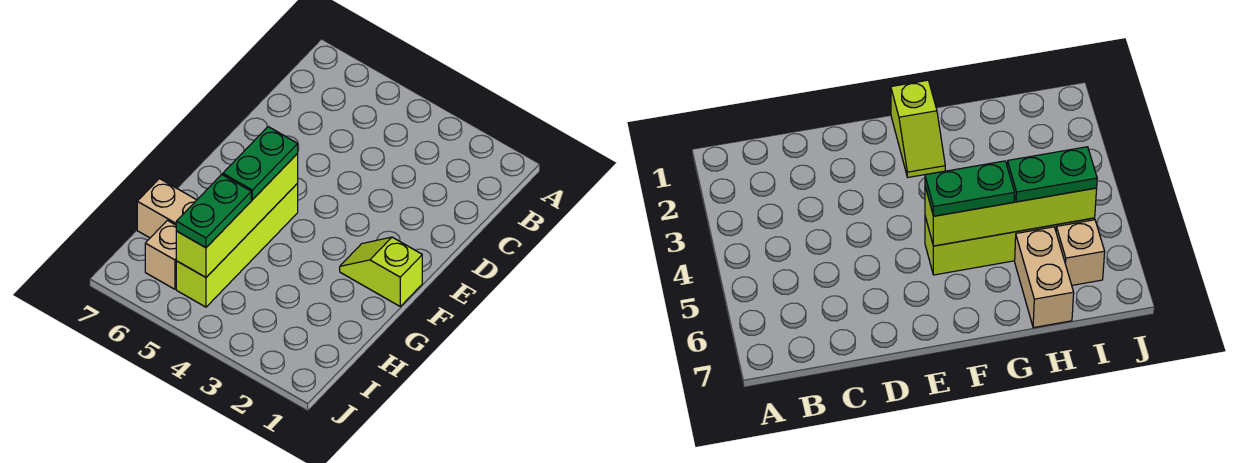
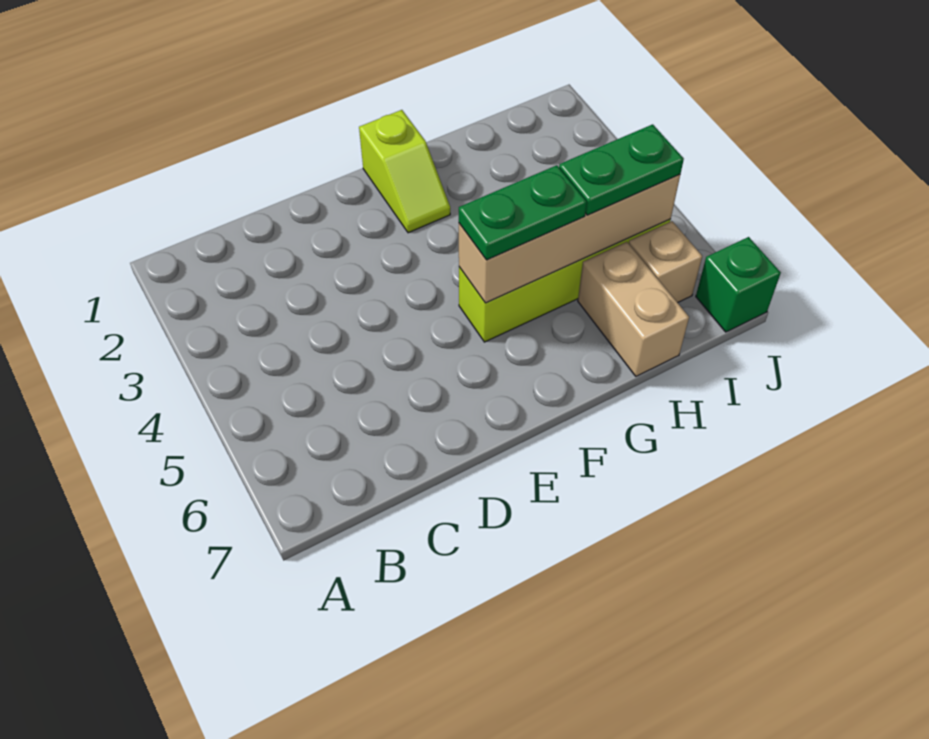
lime 1x4 brick [176,154,298,277] -> tan 1x4 brick [459,174,680,303]
none -> green 1x1 brick [696,237,781,332]

